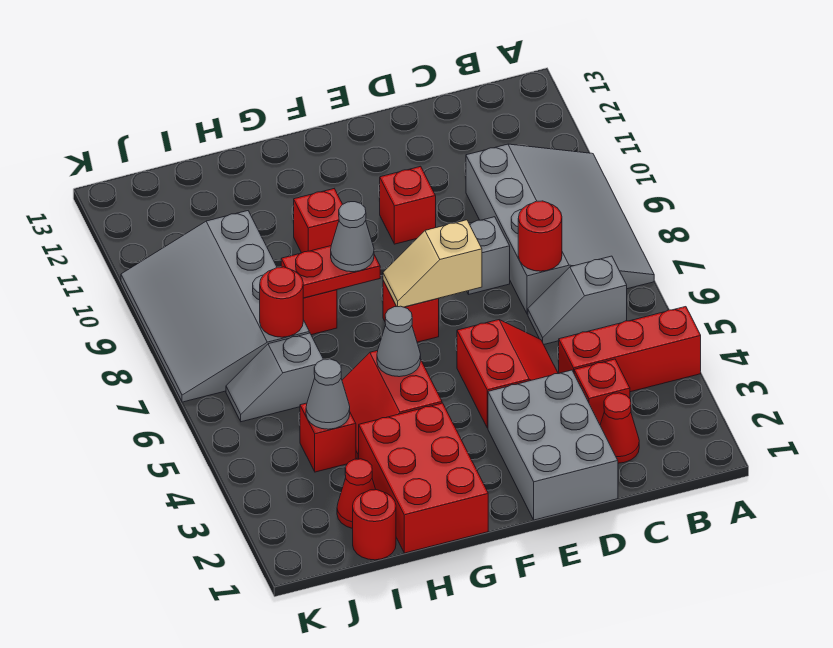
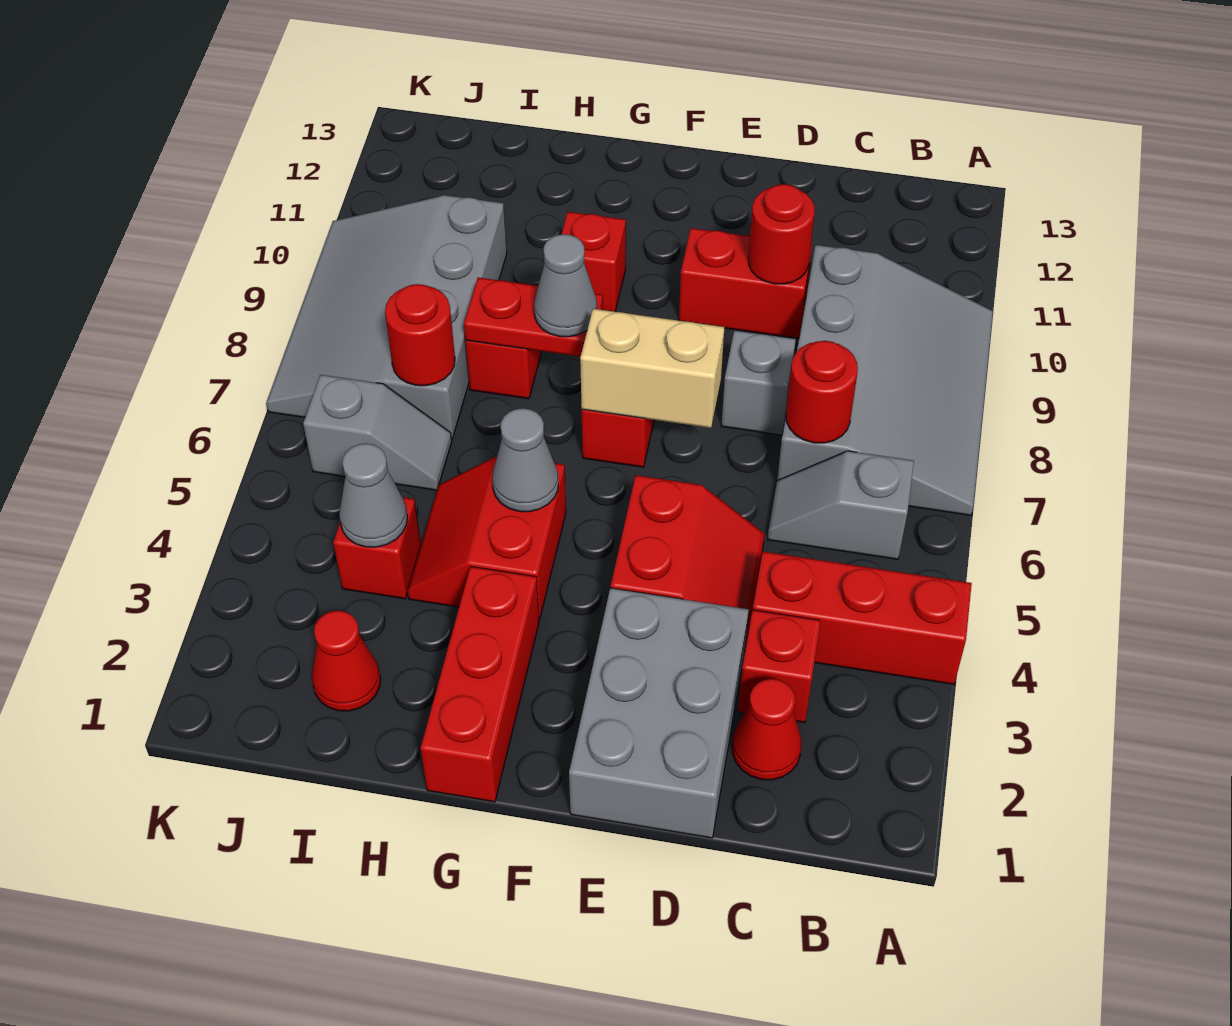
tan 1x2 slope [383,220,482,307] -> tan 1x2 brick [580,309,725,428]
red 1x1 brick [380,166,436,244] -> red 1x2 brick [679,228,812,338]
red 2x3 brick [359,403,488,553] -> red 1x3 brick [420,567,539,802]
red 1x1 round brick [353,490,396,560] -> red 1x1 round brick moved to [748,184,815,284]
grey 1x2 slope [226,333,323,422] -> grey 1x2 slope turned to [303,375,452,490]

